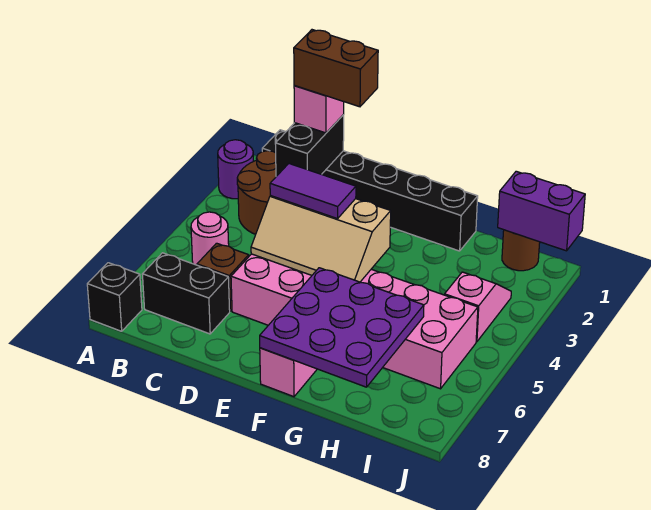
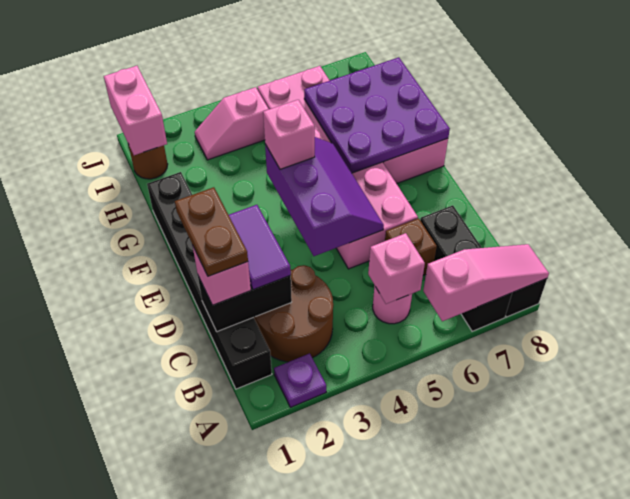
purple 1x1 round brick [218,140,253,199] -> purple 1x1 plate [274,353,326,407]
none -> pink 1x3 slope [423,244,549,321]
none -> pink 1x1 brick [368,233,425,304]
black 1x2 brick [142,253,230,334] -> black 1x3 brick [420,205,512,331]
brown 1x2 brick [294,30,378,107] -> brown 1x2 plate [175,187,248,276]
tan 2x3 slope [251,196,391,282] -> purple 2x3 slope [265,137,384,256]
purple 1x2 tile [270,164,356,219] -> purple 1x2 tile moved to [229,205,291,290]
none -> pink 1x1 brick [263,100,315,169]
purple 1x2 brick [498,171,585,251] -> pink 1x2 brick [104,66,167,155]

